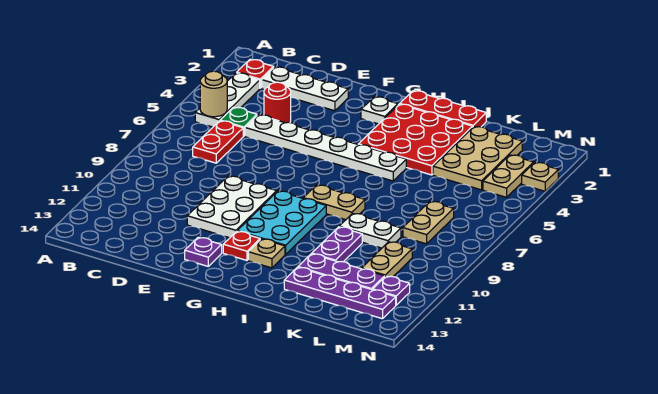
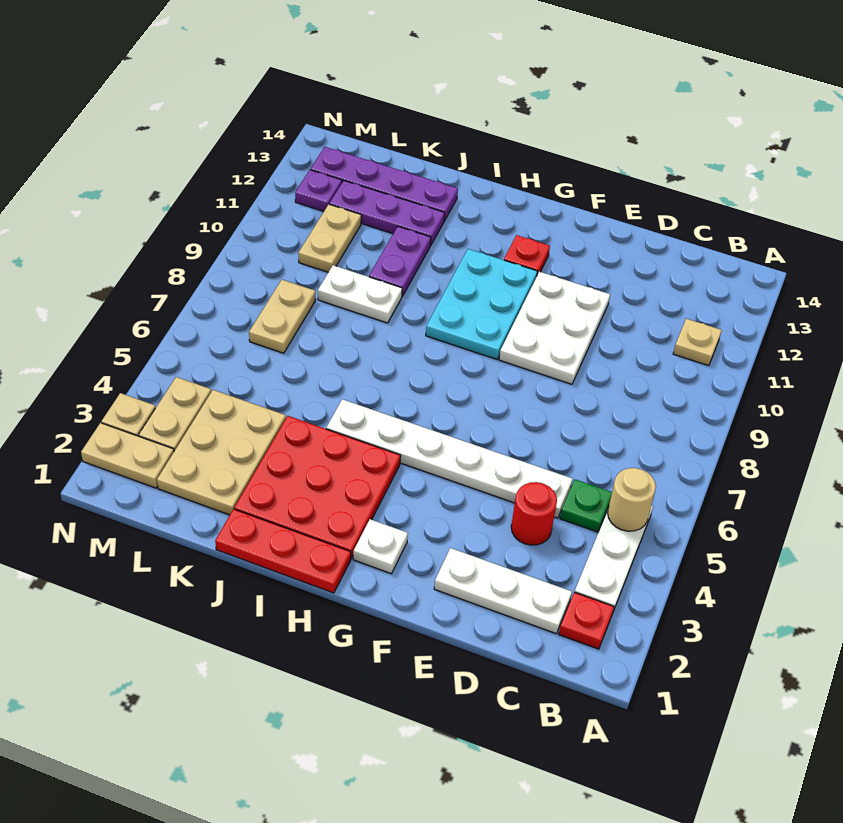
red 1x2 plate [193,121,243,163] -> none
purple 1x1 plate [185,238,222,266] -> none
tan 1x2 plate [303,185,365,220] -> tan 1x2 plate moved to [81,423,174,488]
tan 1x1 plate [248,239,285,268] -> tan 1x1 plate moved to [673,319,722,366]

